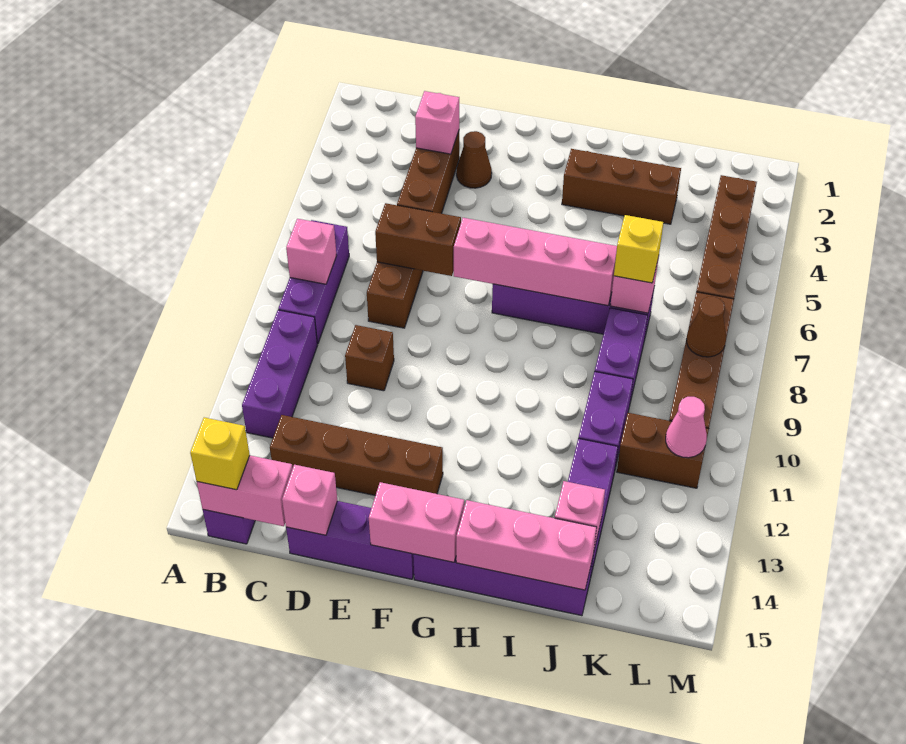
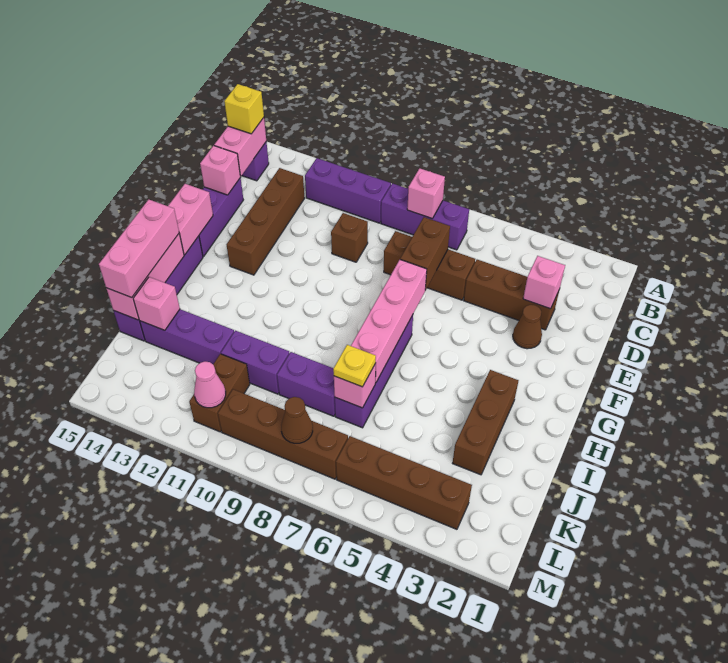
none -> pink 1x3 brick [99,199,179,297]
yellow 1x1 brick [614,215,664,283] -> yellow 1x1 plate [333,345,376,387]

